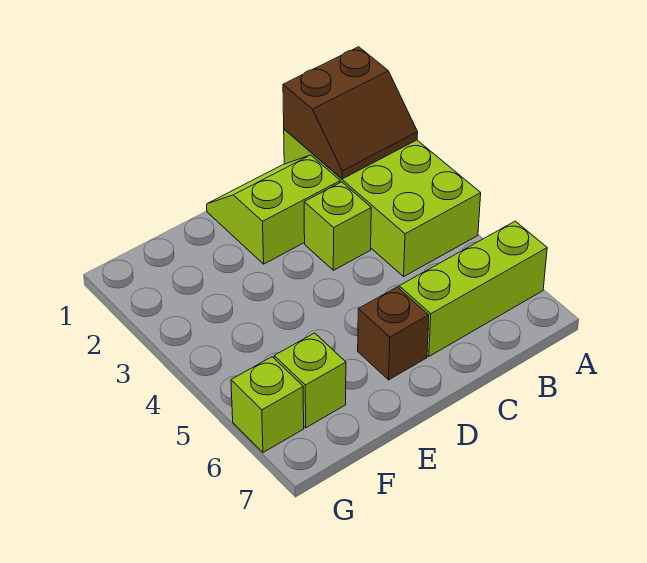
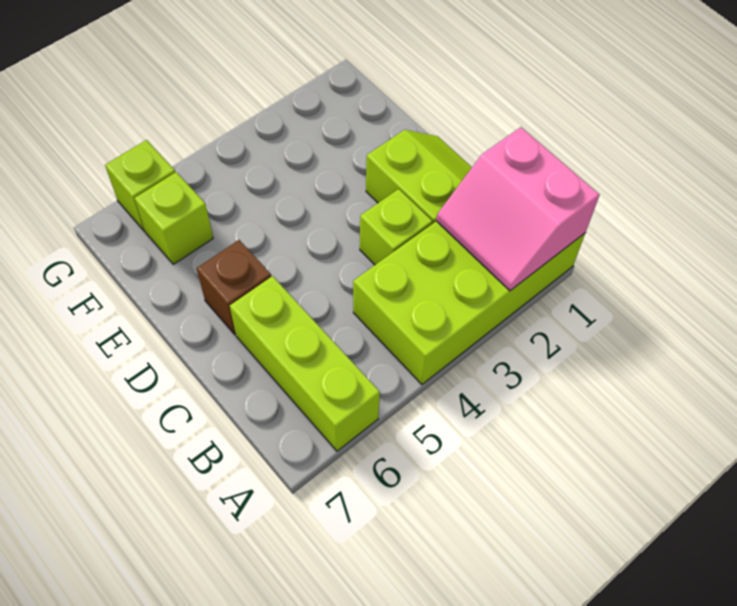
brown 2x2 slope [283,47,418,179] -> pink 2x2 slope [436,127,600,291]

